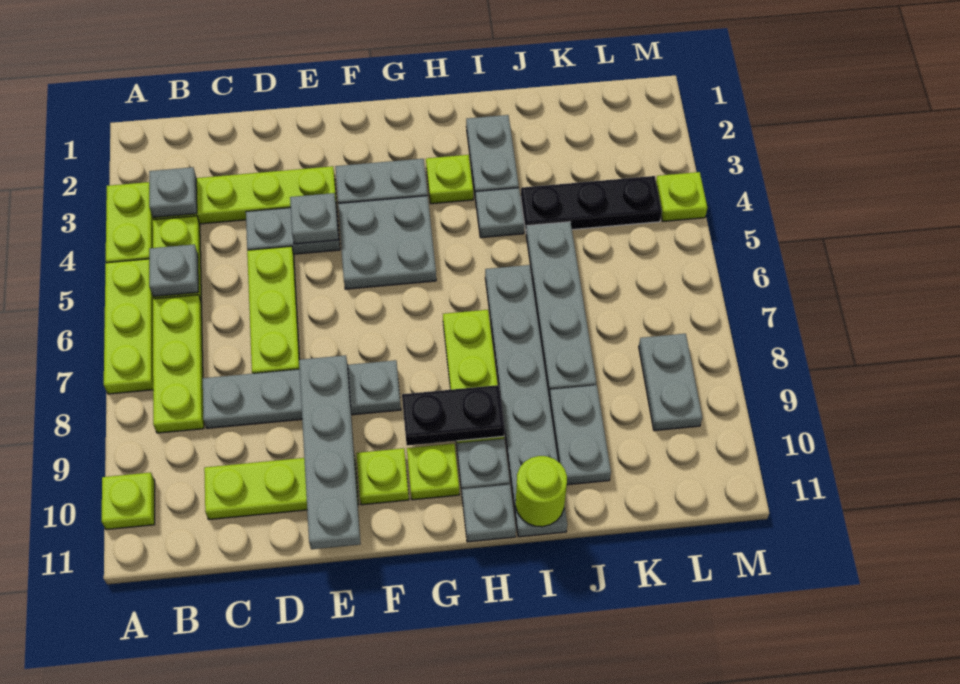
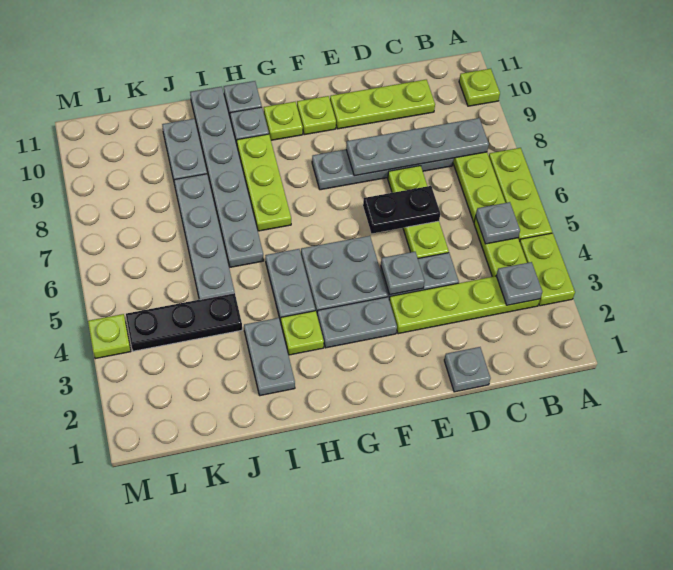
grey 1x4 plate [299,355,361,549] -> grey 1x4 plate turned to [346,118,489,176]
black 1x2 plate [402,385,504,445] -> black 1x2 plate moved to [363,186,440,233]
grey 1x1 plate [476,188,524,238] -> grey 1x1 plate moved to [444,347,491,392]
lime 1x1 round brick [516,456,567,527] -> none
grey 1x2 plate [639,334,702,431] -> grey 1x2 plate moved to [265,249,315,323]

